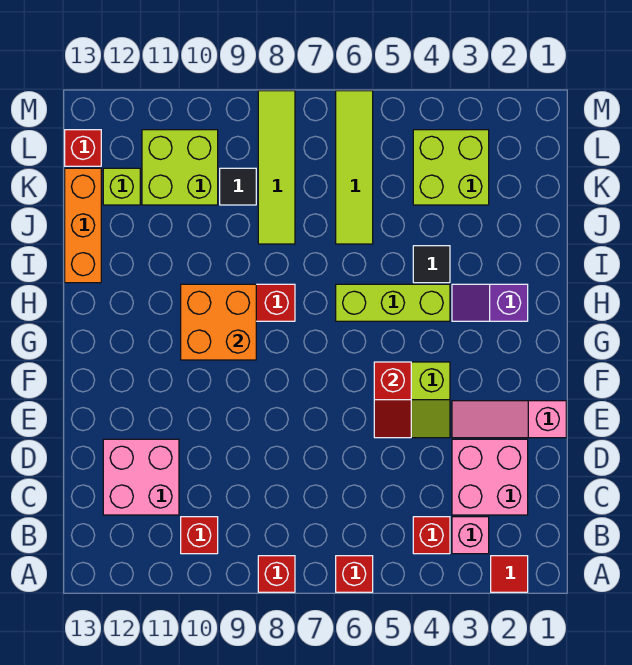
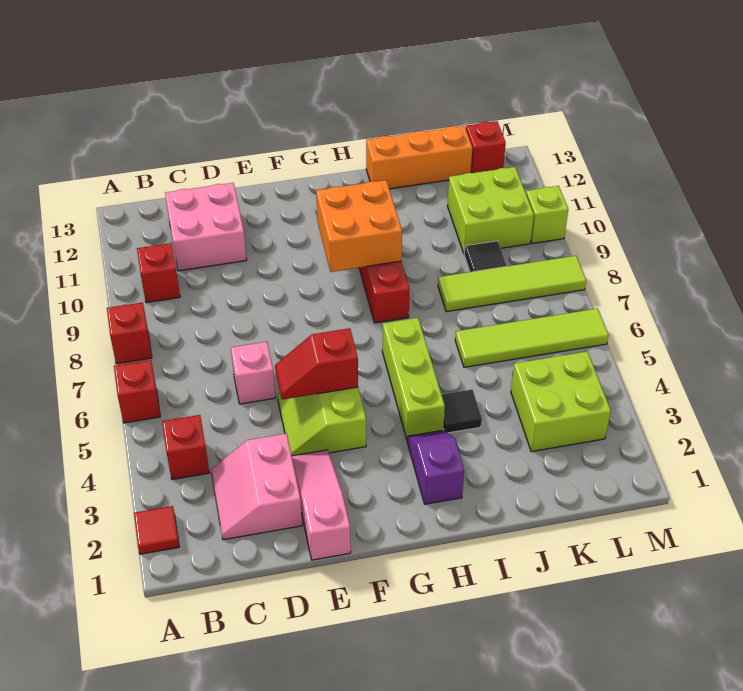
pink 1x1 brick [452,517,489,554] -> pink 1x1 brick moved to [231,342,275,404]
pink 2x2 brick [452,439,528,515] -> pink 2x2 slope [211,434,302,540]
lime 1x1 brick [103,168,140,205] -> lime 1x1 brick moved to [526,186,568,244]

